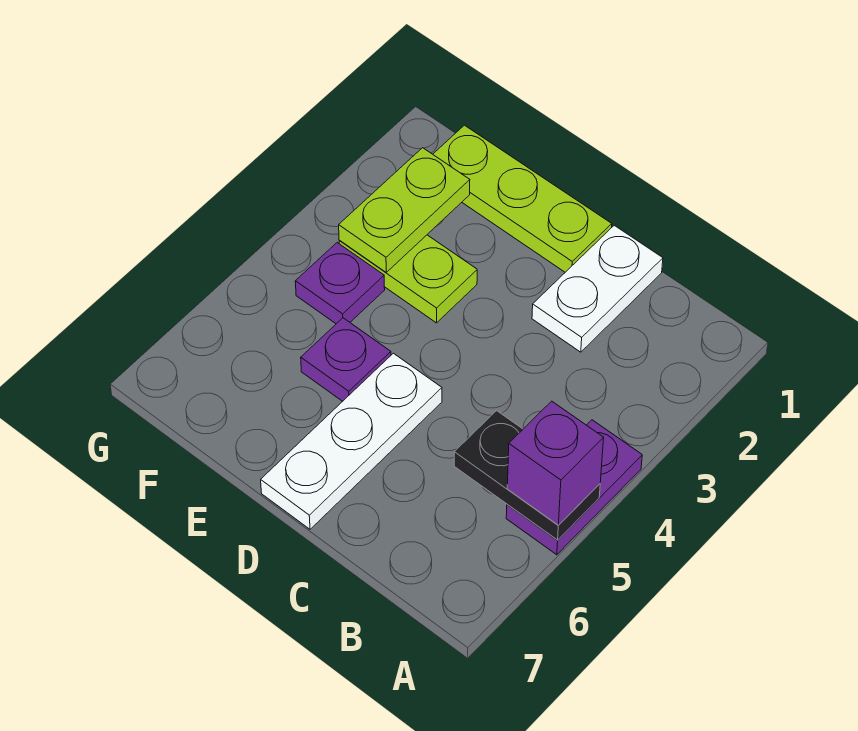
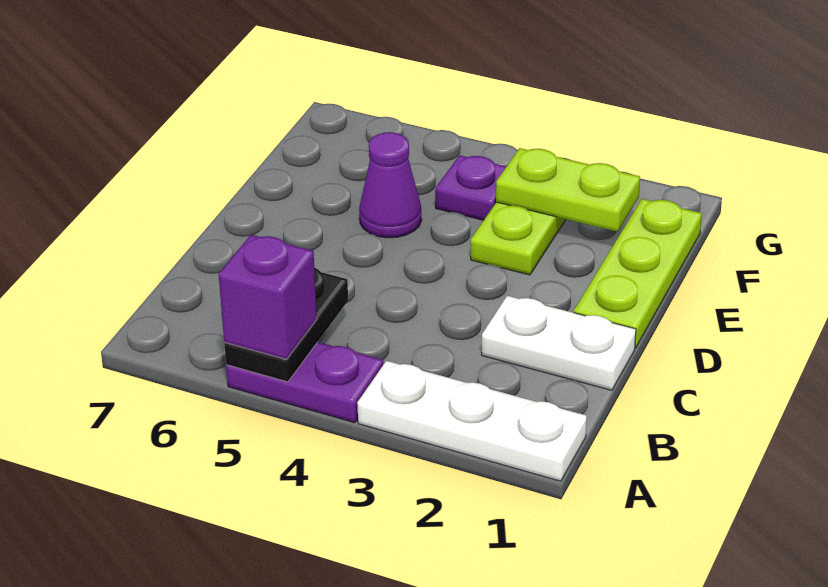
white 1x3 plate [261,353,442,529] -> white 1x3 plate moved to [357,361,587,481]
purple 1x1 plate [301,318,391,401] -> purple 1x1 cone [359,132,422,238]

